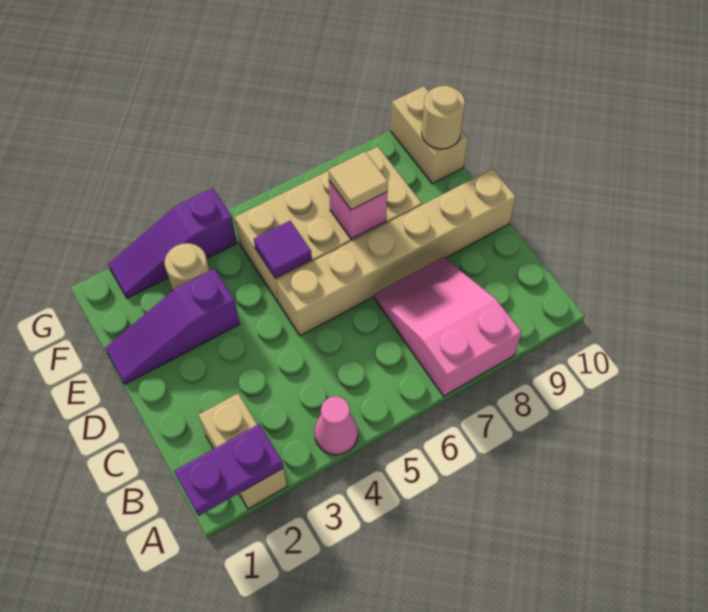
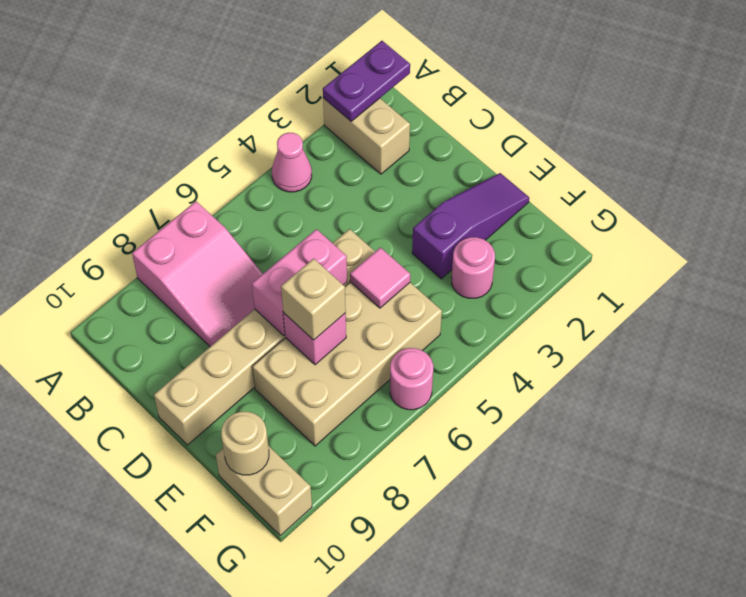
none -> pink 1x2 brick [252,229,347,336]
purple 1x1 tile [254,221,312,278] -> pink 1x1 tile [350,248,410,308]
tan 1x1 tile [329,152,388,210] -> tan 1x1 brick [281,258,346,340]
tan 1x1 round brick [165,243,209,290] -> pink 1x1 round brick [451,237,495,298]
purple 1x3 slope [108,188,237,298] -> none
none -> pink 1x1 round brick [390,348,433,410]

